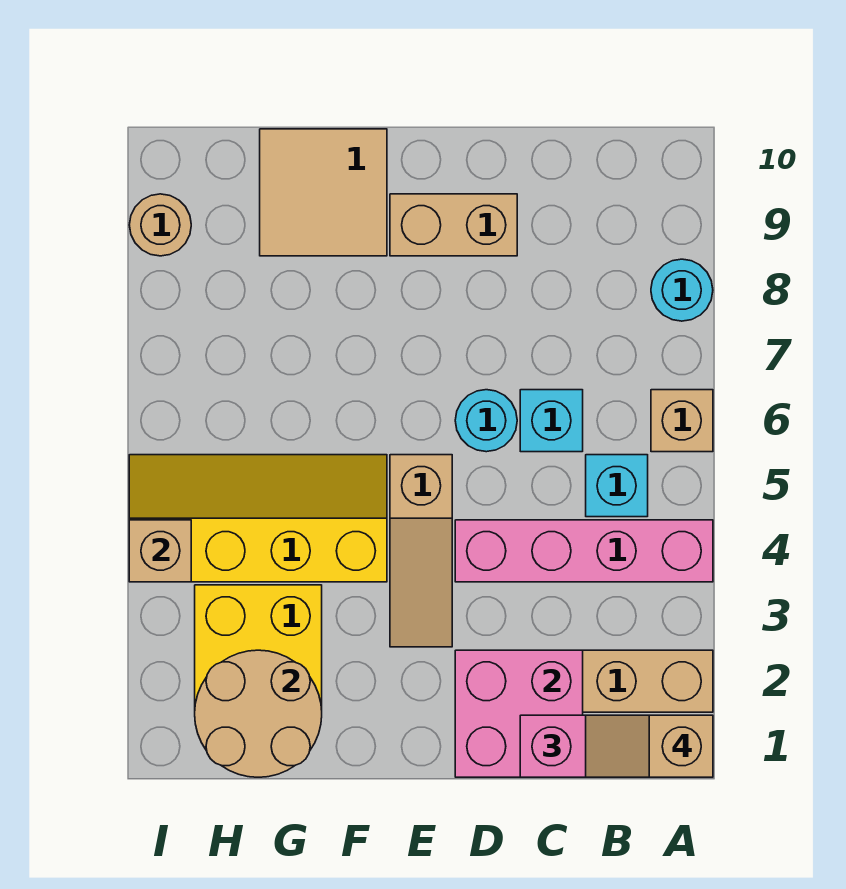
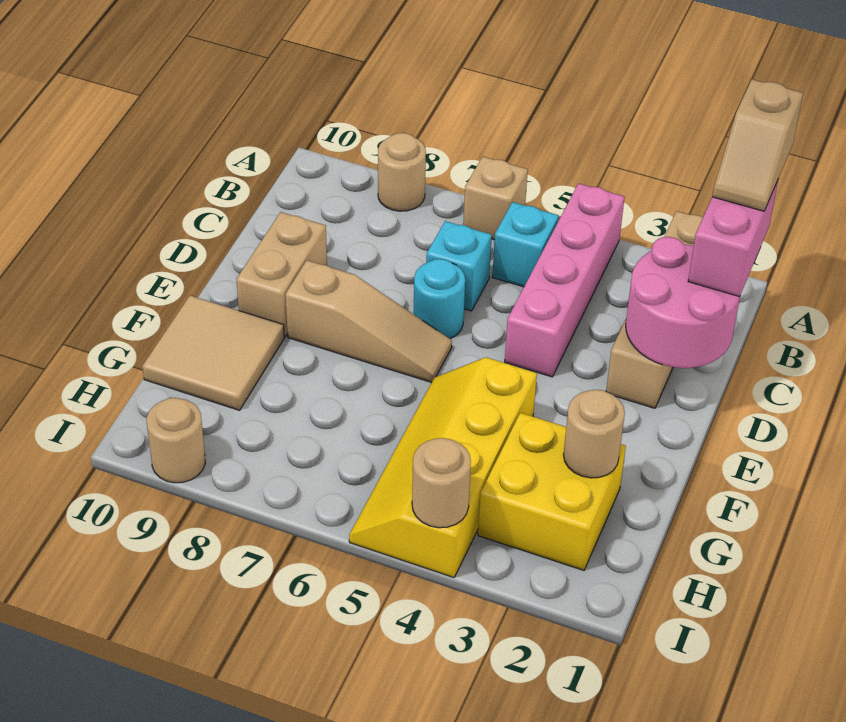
cyan 1x1 round brick [651,259,713,321] -> tan 1x1 round brick [378,133,426,211]
pink 2x2 brick [455,650,583,777] -> pink 2x2 round brick [626,237,740,368]
tan 1x3 slope [390,455,452,647] -> tan 1x3 slope moved to [286,260,452,383]
tan 2x2 round brick [195,650,322,777] -> tan 1x1 round brick [563,390,625,478]
tan 1x1 brick [129,520,191,582] -> tan 1x1 round brick [412,438,471,528]

